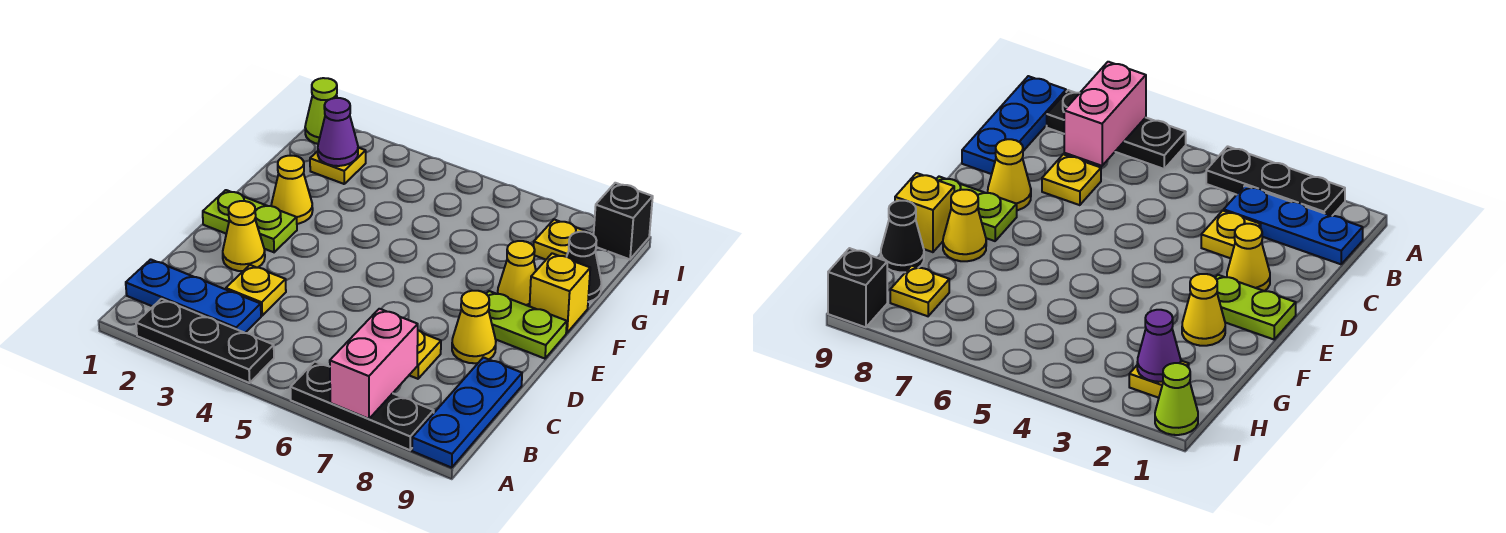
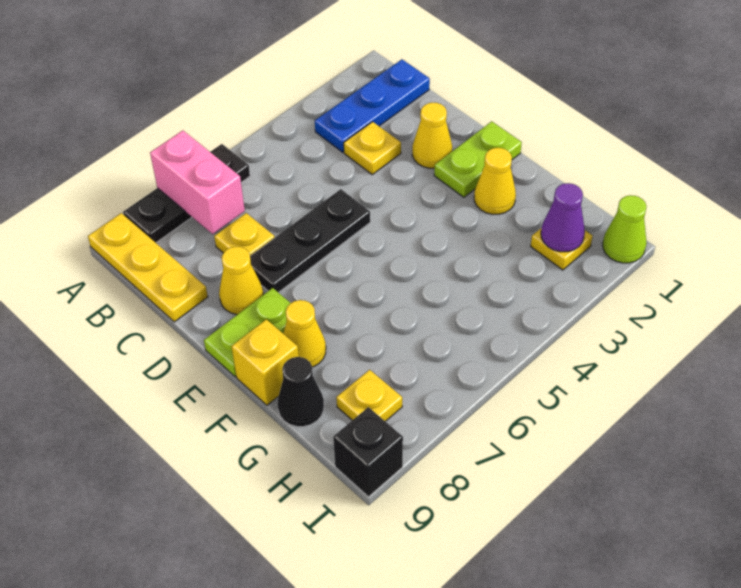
black 1x3 plate [136,299,274,383] -> black 1x3 plate moved to [250,189,370,293]
blue 1x3 plate [412,357,522,468] -> yellow 1x3 plate [88,213,208,322]

